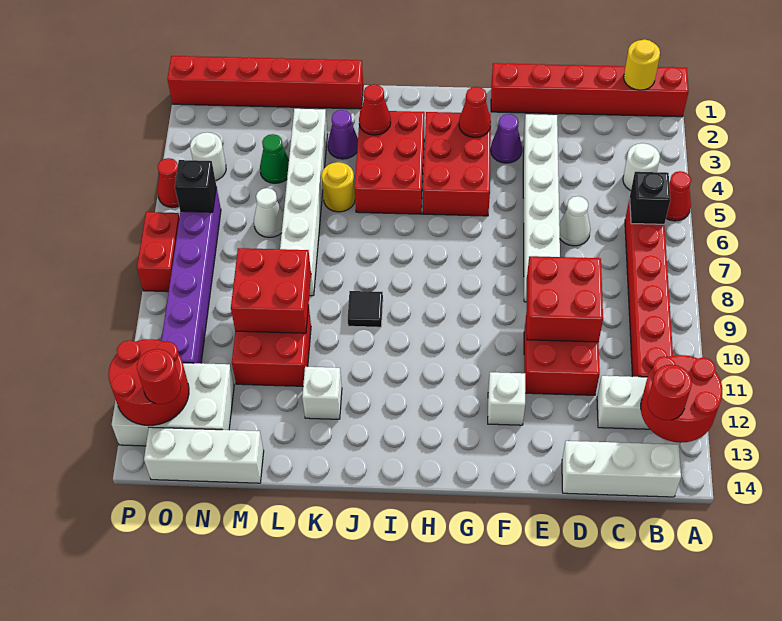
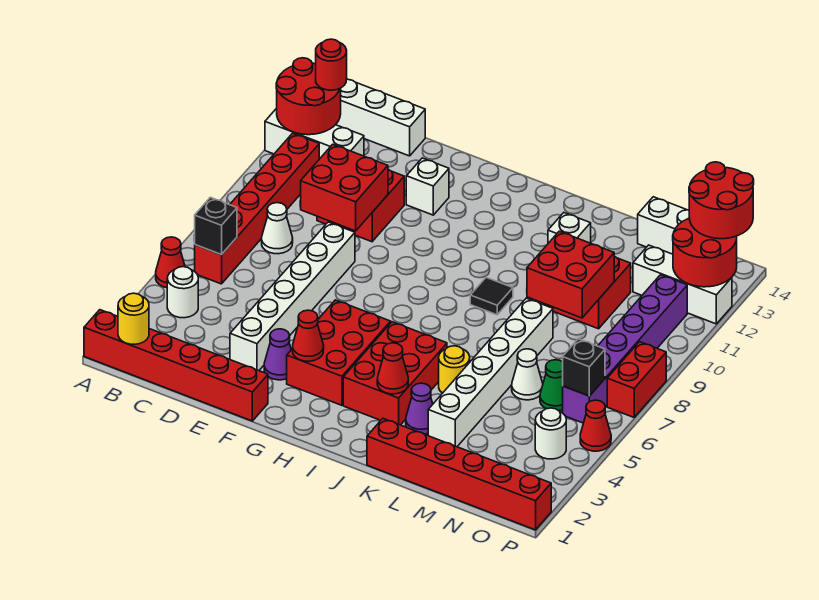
white 1x1 cone [559,196,590,246] -> white 1x1 cone moved to [262,203,293,254]
green 1x1 cone [260,134,289,183] -> green 1x1 cone moved to [540,360,563,411]
white 2x3 brick [112,363,234,446] -> white 1x3 brick [633,245,732,324]
red 1x1 round brick [137,349,181,404] -> red 2x2 round brick [689,162,754,239]

